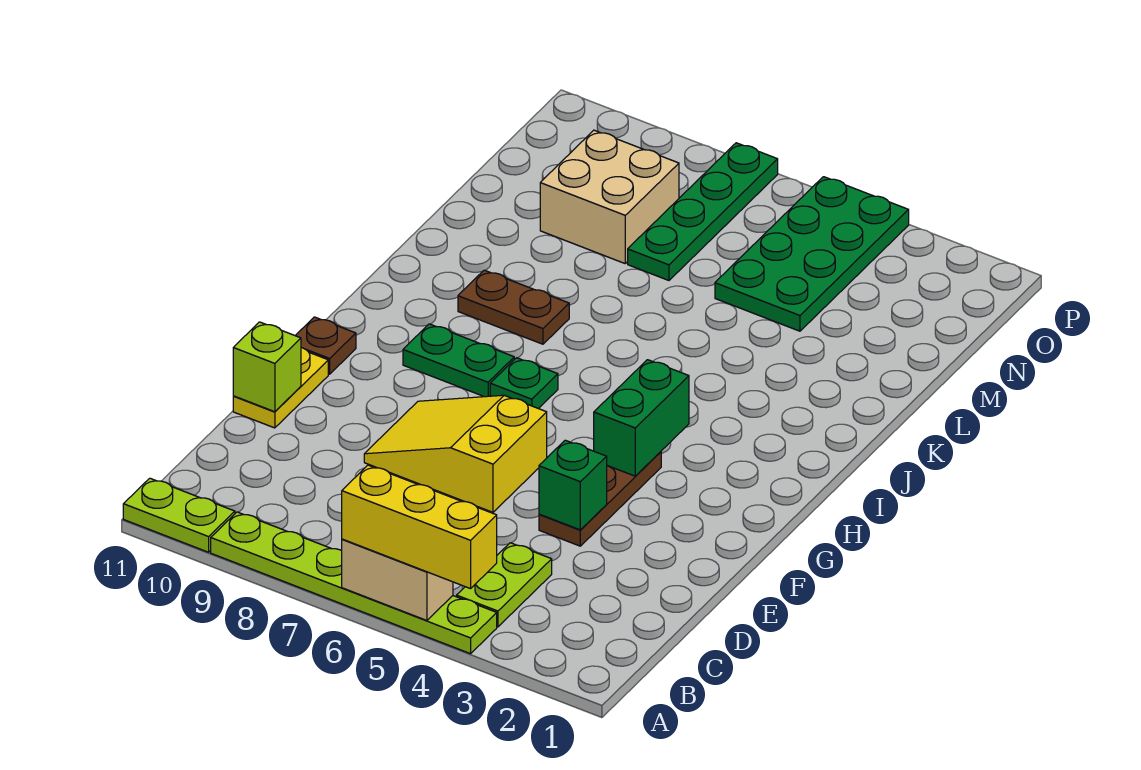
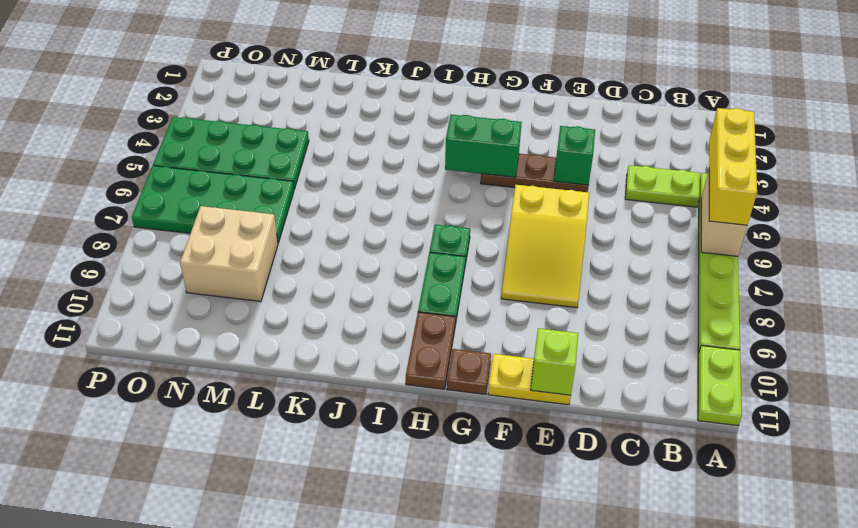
brown 1x2 plate [458,270,569,344] -> brown 1x2 plate moved to [406,312,456,389]
green 1x4 plate [628,143,778,280] -> green 2x4 plate [132,166,294,243]

